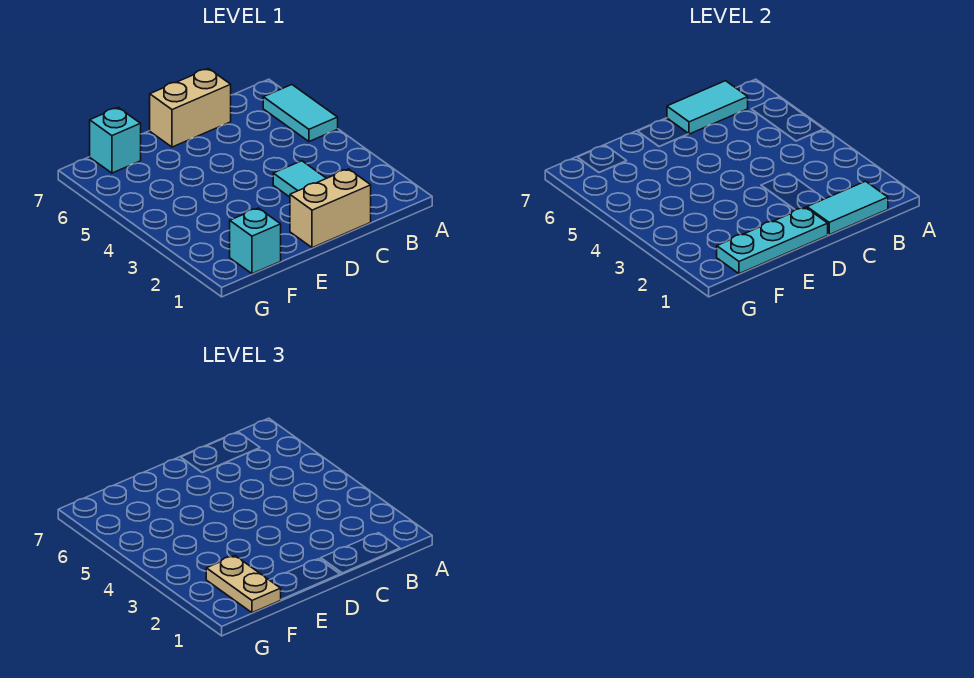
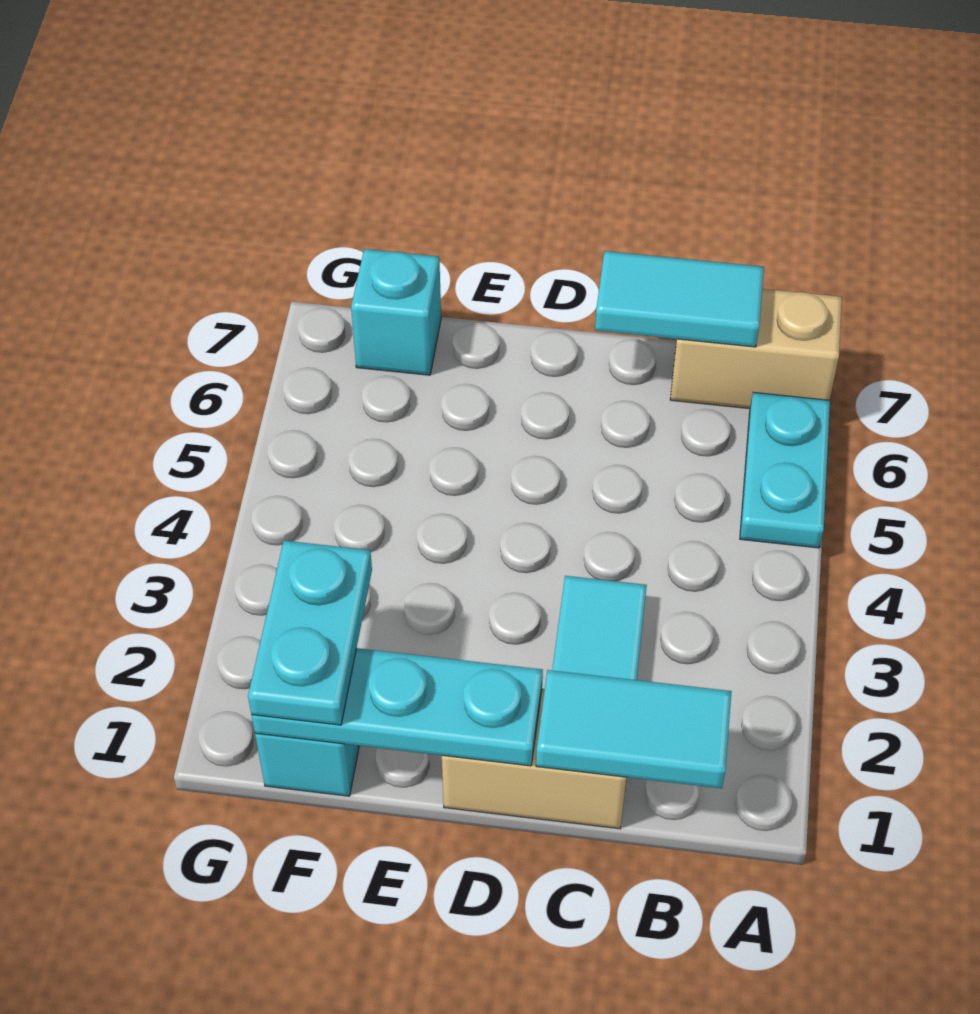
cyan 1x2 tile [263,85,338,142] -> cyan 1x2 plate [740,392,830,548]
tan 1x2 brick [150,69,231,147] -> tan 1x2 brick moved to [670,289,842,409]
tan 1x2 plate [206,556,281,613] -> cyan 1x2 plate [248,541,372,725]

